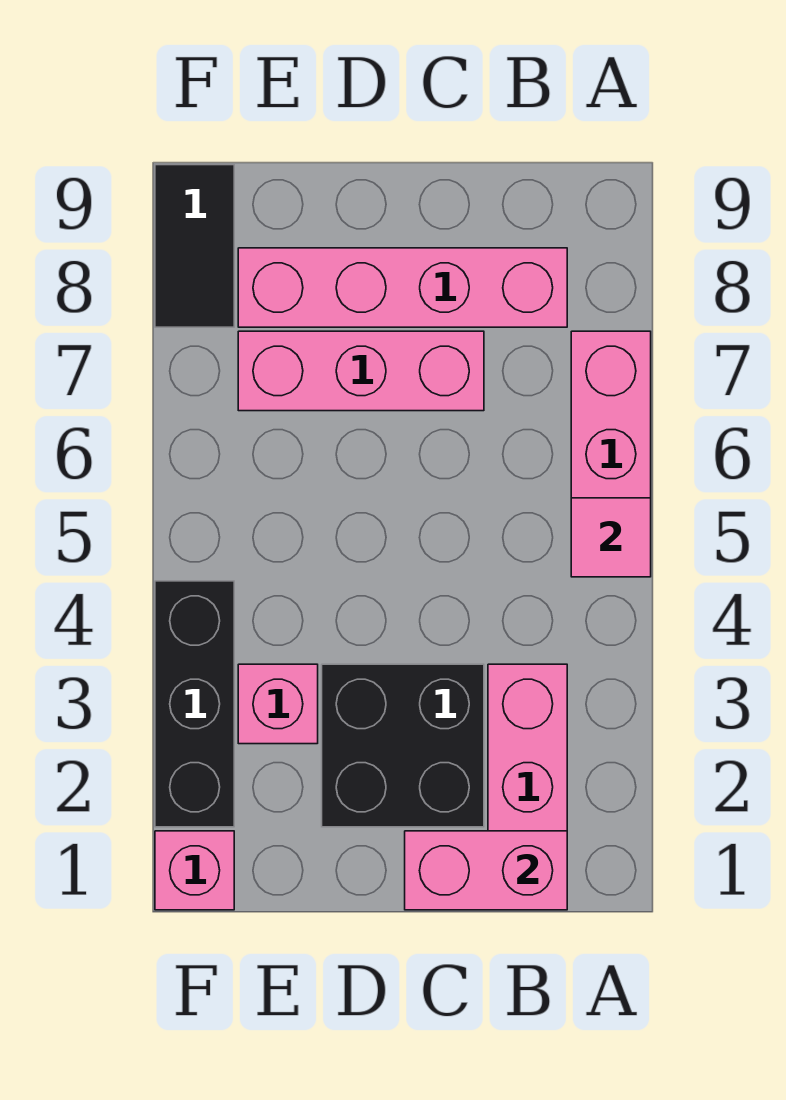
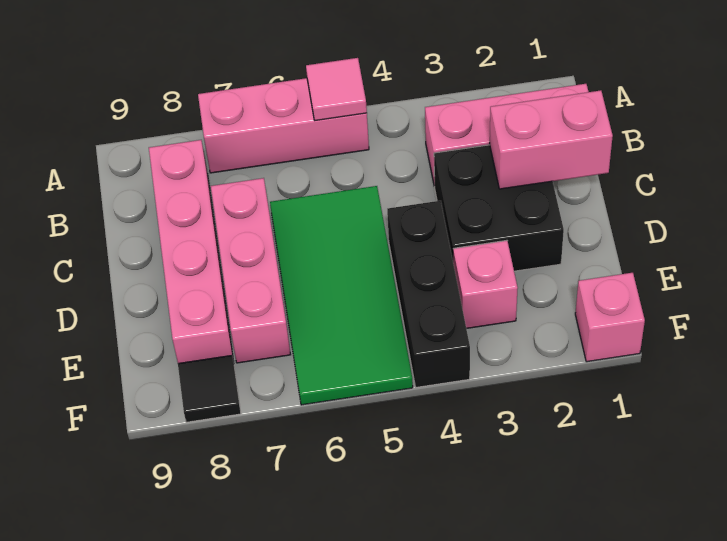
pink 1x2 brick [405,831,567,910] -> pink 1x2 brick turned to [490,90,613,189]
none -> green 2x4 tile [270,186,413,405]
black 1x3 brick [155,581,234,827] -> black 1x3 brick turned to [387,201,470,387]
black 1x2 tile [155,165,234,327] -> black 1x1 tile [178,356,241,422]

